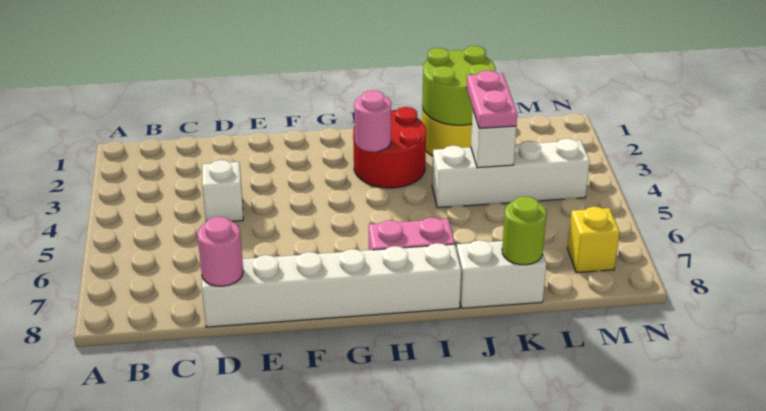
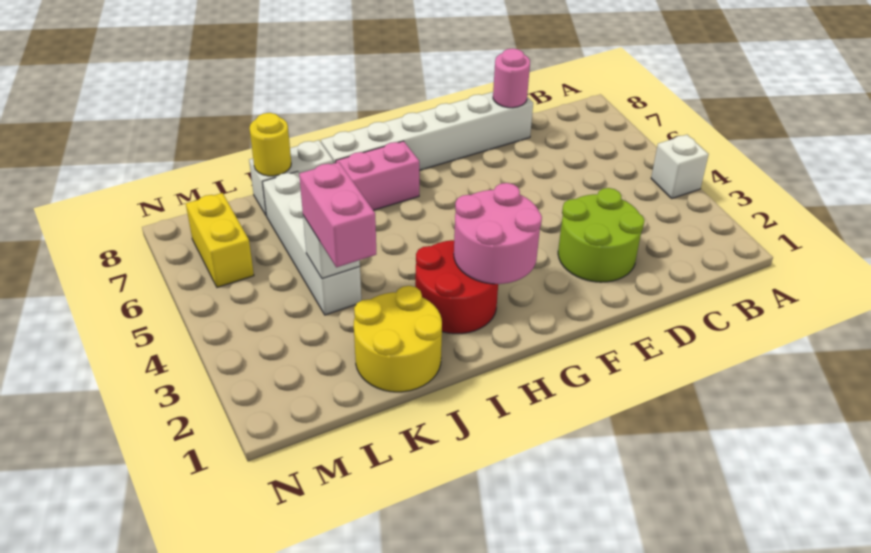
white 1x1 brick [202,160,243,221] -> white 1x1 brick moved to [651,135,709,198]
pink 1x1 round brick [355,90,391,152] -> pink 2x2 round brick [454,183,542,284]
lime 2x2 round brick [422,46,496,125] -> lime 2x2 round brick moved to [558,188,645,282]
white 1x4 brick [432,139,590,208] -> white 1x4 brick turned to [263,171,361,315]
pink 1x2 plate [466,71,517,128] -> pink 1x2 brick [299,162,376,267]
lime 1x1 round brick [502,196,546,265] -> yellow 1x1 round brick [249,113,291,176]
yellow 1x1 brick [567,207,619,273] -> yellow 1x2 brick [186,193,254,287]

